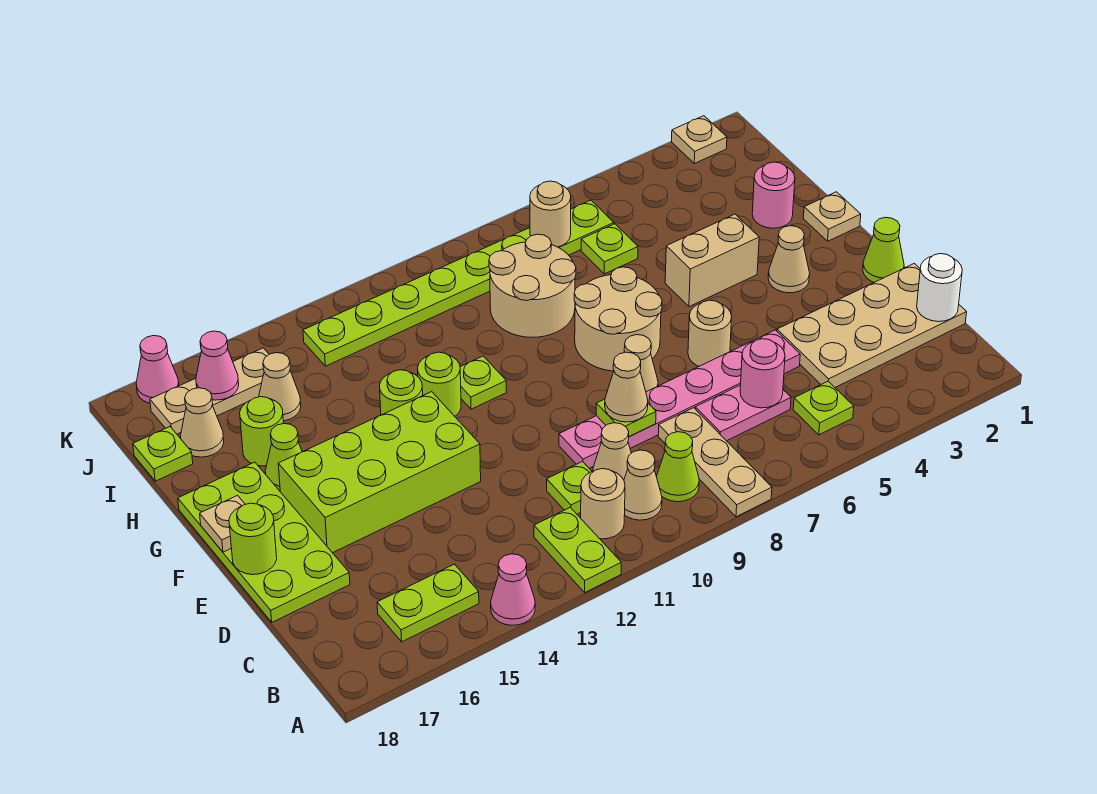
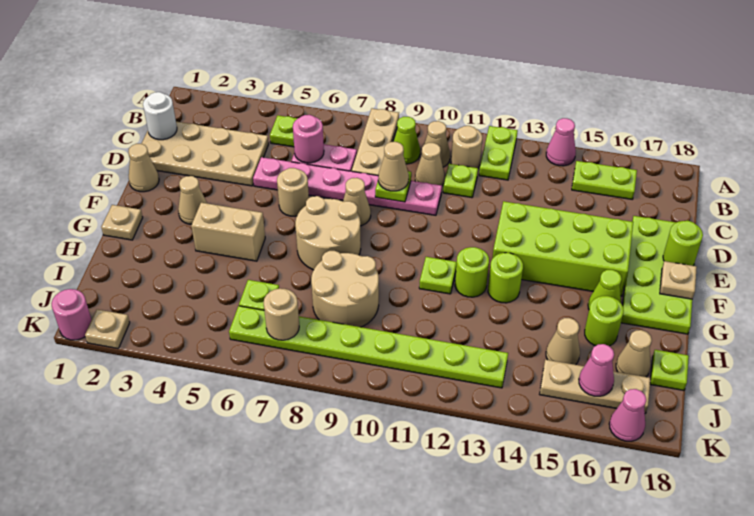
lime 1x1 cone [863,217,904,282] -> tan 1x1 cone [128,144,159,192]
pink 1x1 round brick [752,162,795,228] -> pink 1x1 round brick moved to [51,289,92,340]

